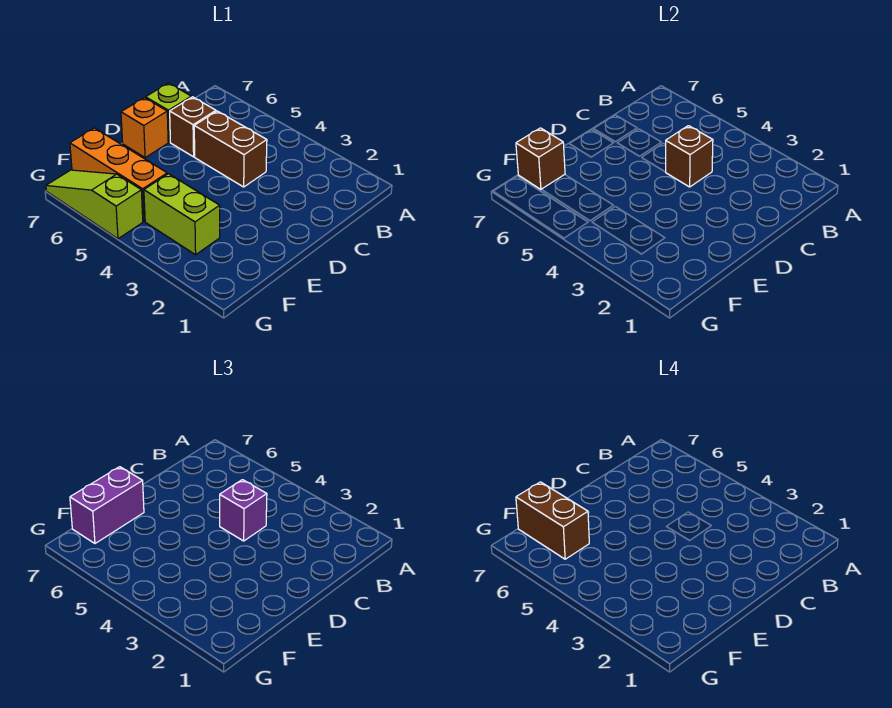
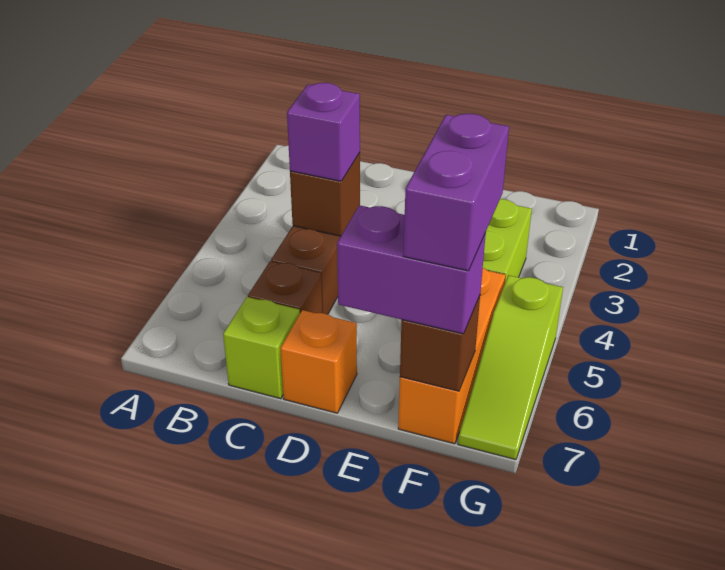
brown 1x2 brick [516,482,589,559] -> purple 1x2 brick [403,114,509,271]

